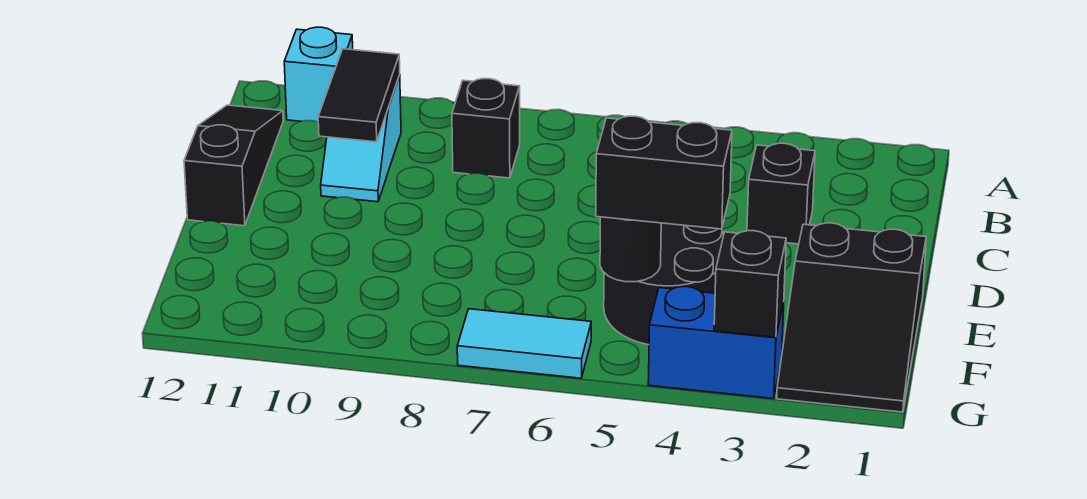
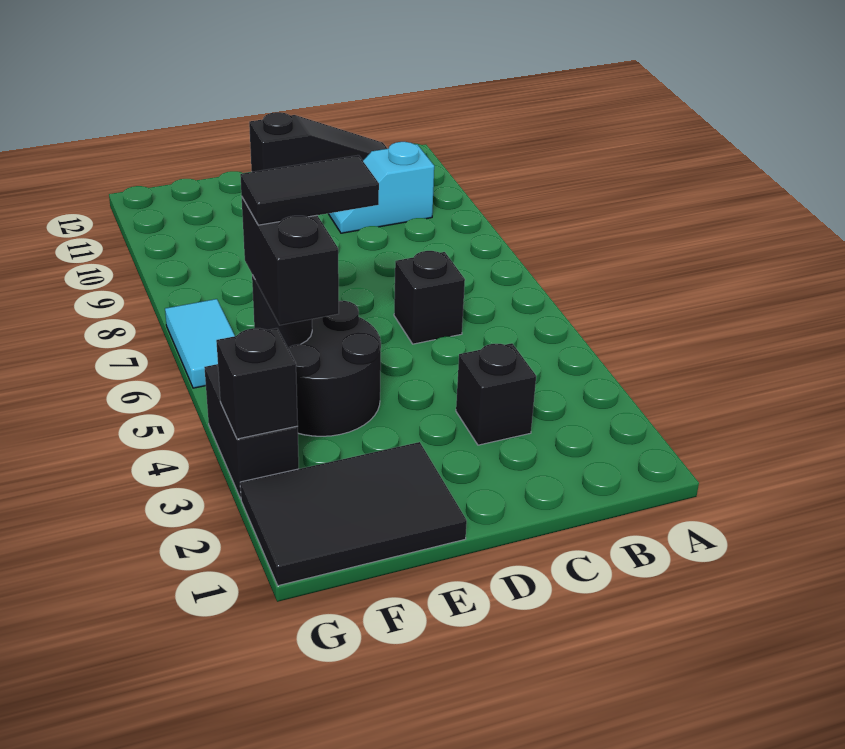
cyan 1x1 brick [284,27,353,122] -> none
black 1x1 brick [452,79,520,178] -> black 1x1 brick moved to [394,251,465,344]
black 1x2 tile [318,49,400,142] -> black 1x2 tile moved to [240,155,379,225]
black 2x3 slope [777,223,926,412] -> black 2x3 tile [240,442,467,586]
blue 1x2 brick [648,287,784,399] -> black 1x2 brick [204,364,299,499]

